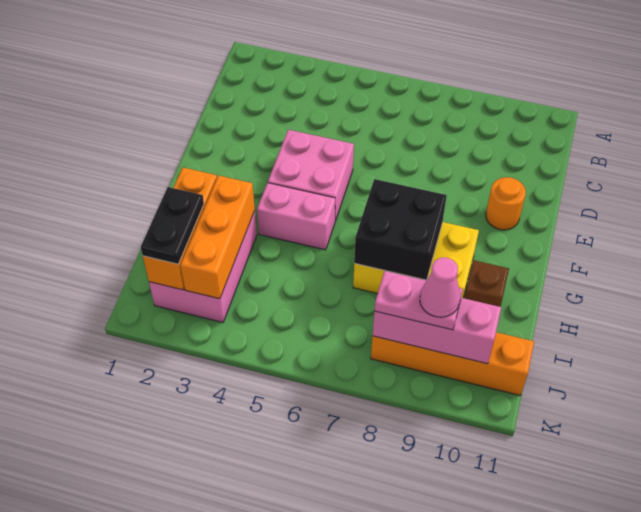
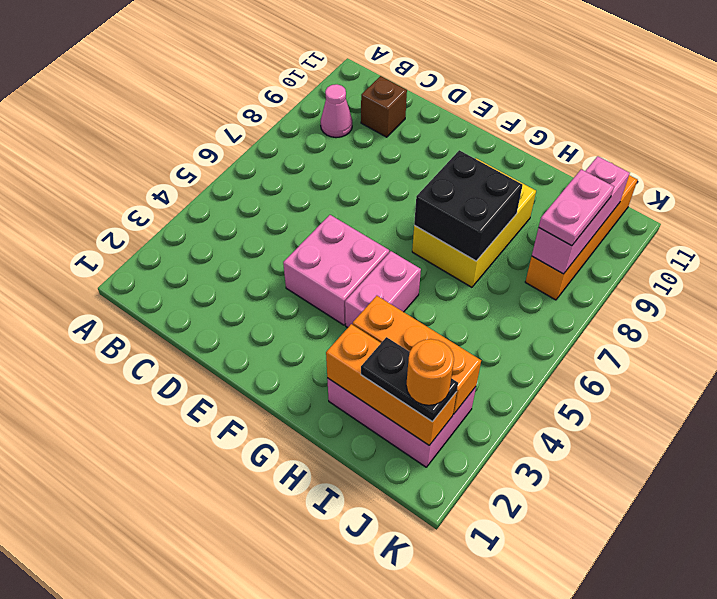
orange 1x1 round brick [486,177,526,230] -> orange 1x1 round brick moved to [406,339,454,405]
brown 1x1 brick [465,260,509,307] -> brown 1x1 brick moved to [361,76,407,137]
pink 1x1 cone [420,258,460,317] -> pink 1x1 cone moved to [321,84,352,138]

